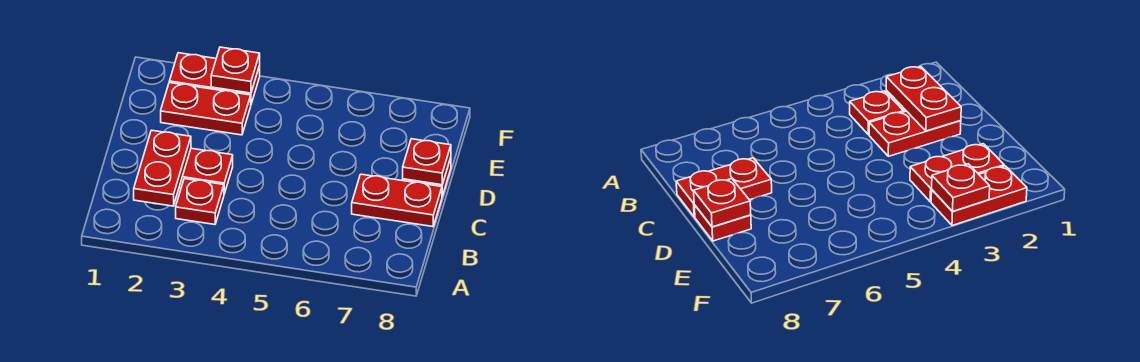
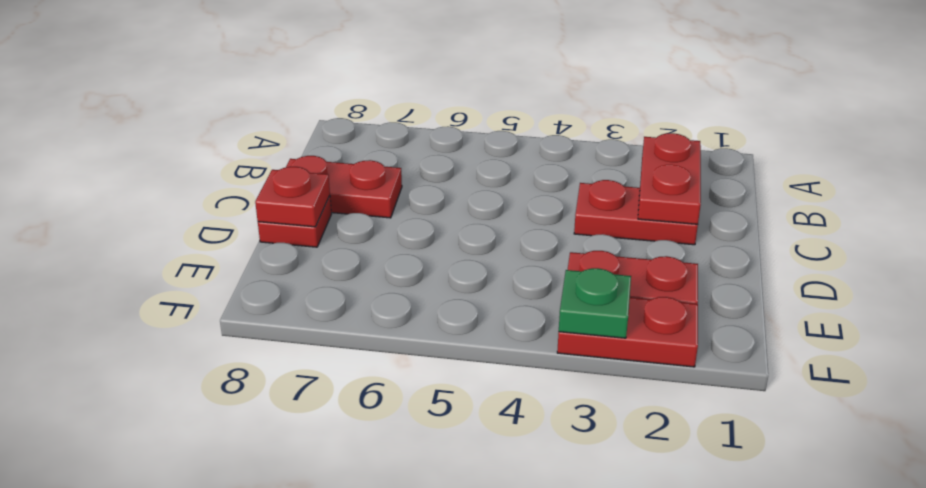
red 1x1 plate [176,179,224,225] -> none
red 1x1 plate [211,47,260,93] -> green 1x1 plate [559,268,631,338]

